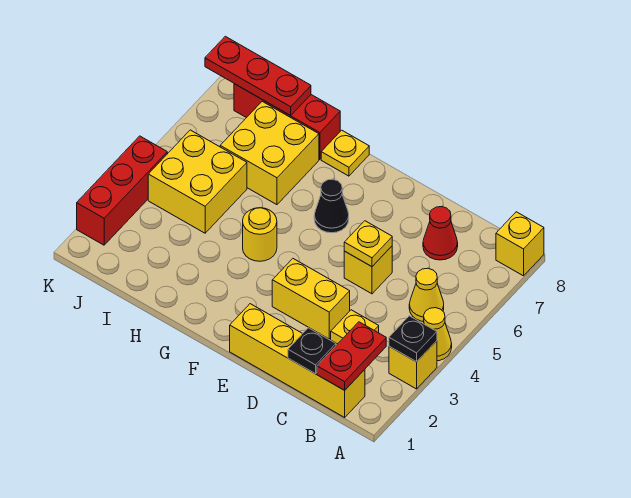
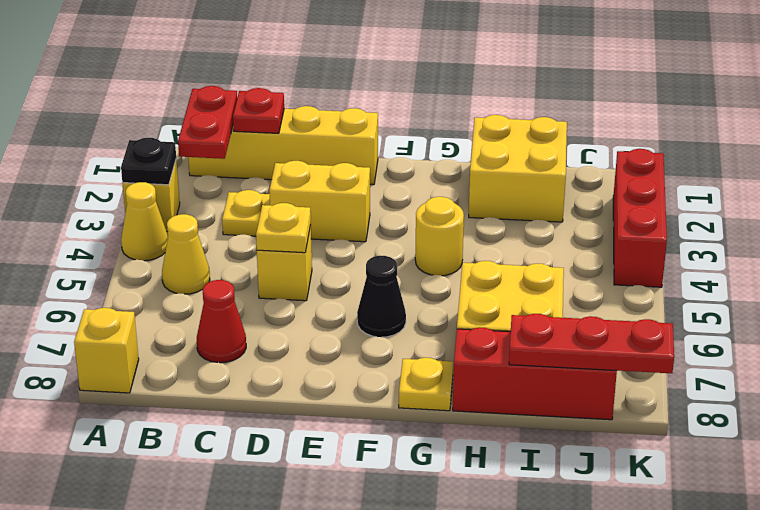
black 1x1 plate [288,328,336,374] -> red 1x1 plate [233,88,284,133]
yellow 2x2 brick [148,130,247,233] -> yellow 2x2 brick moved to [469,115,567,222]

